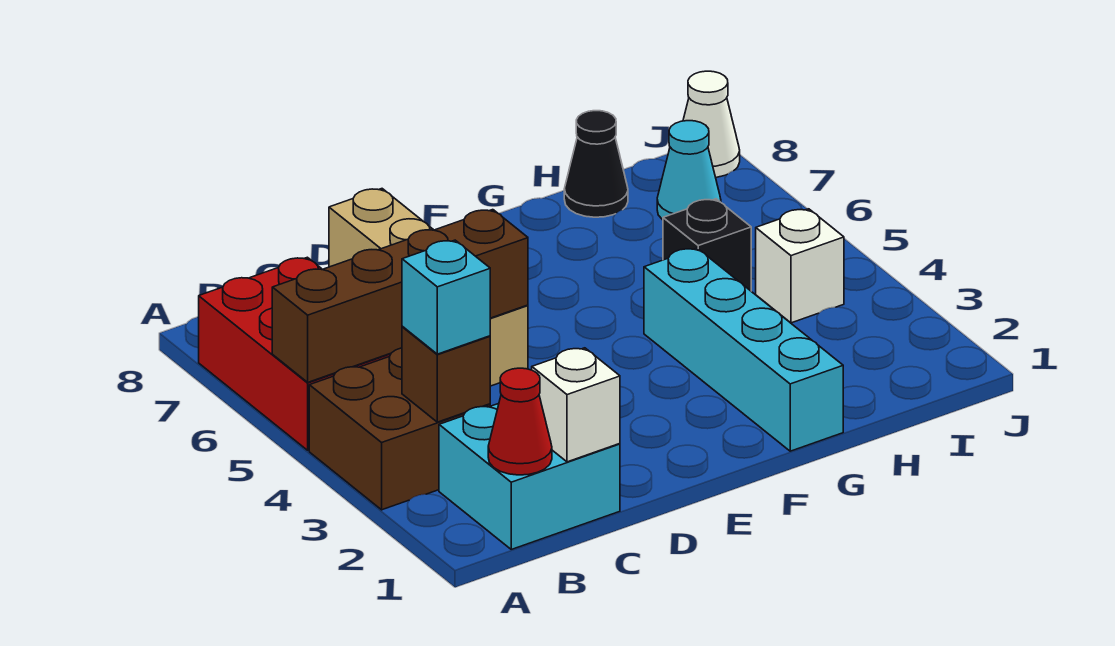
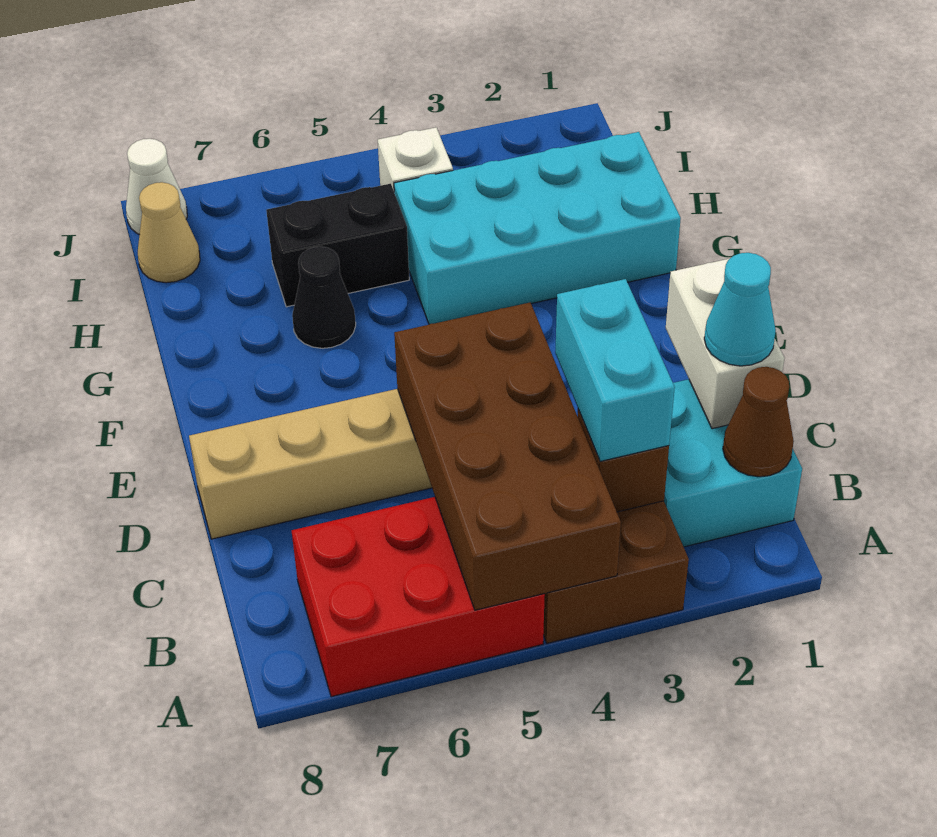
brown 1x4 brick [272,210,528,382] -> brown 2x4 brick [394,303,621,610]
red 1x1 cone [488,368,552,475] -> brown 1x1 cone [723,367,794,477]
cyan 1x1 brick [402,240,490,354] -> cyan 1x2 brick [555,279,675,461]
white 1x1 brick [532,348,620,462] -> white 1x2 brick [666,259,785,429]
cyan 1x4 brick [644,248,843,451] -> cyan 2x4 brick [394,132,681,324]
black 1x1 brick [663,199,751,291] -> black 1x2 brick [266,184,409,307]
black 1x1 cone [564,111,628,217] -> black 1x1 cone moved to [292,247,356,348]
cyan 1x1 cone [657,121,721,220] -> cyan 1x1 cone moved to [704,253,776,366]
none -> tan 1x1 cone [138,182,200,283]

